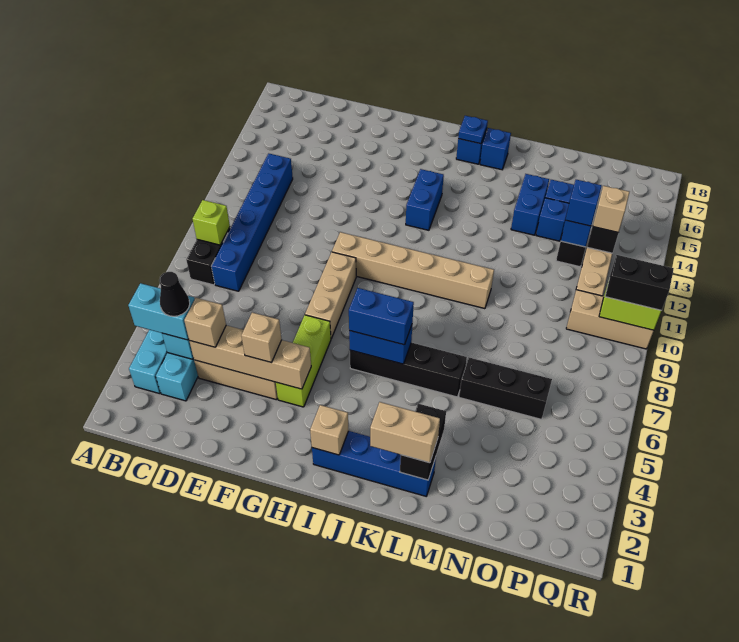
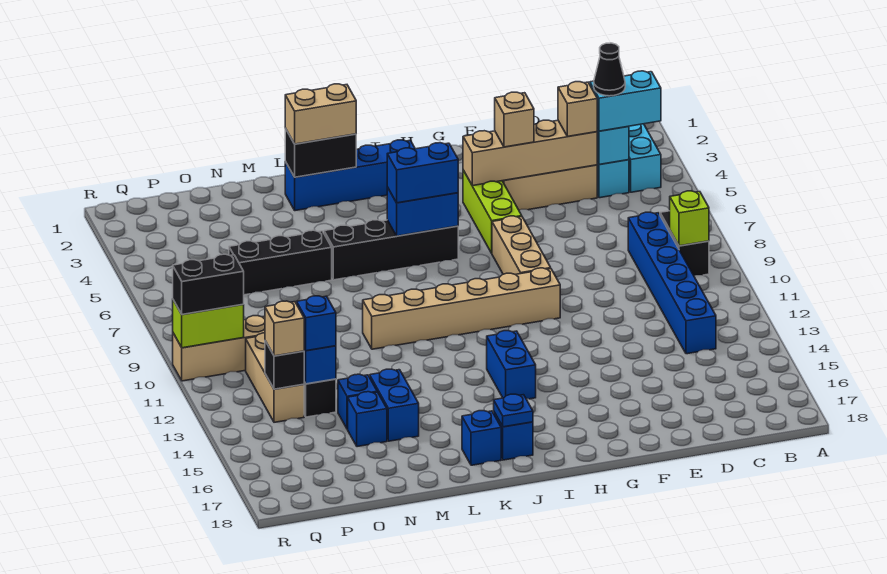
tan 1x1 brick [310,405,349,455] -> none
black 1x2 brick [400,404,446,480] -> black 1x2 brick turned to [285,128,356,177]

